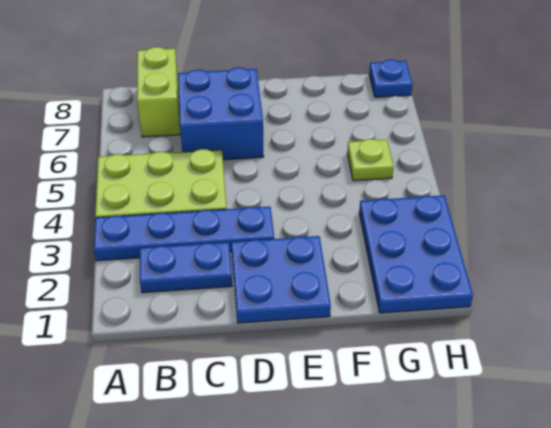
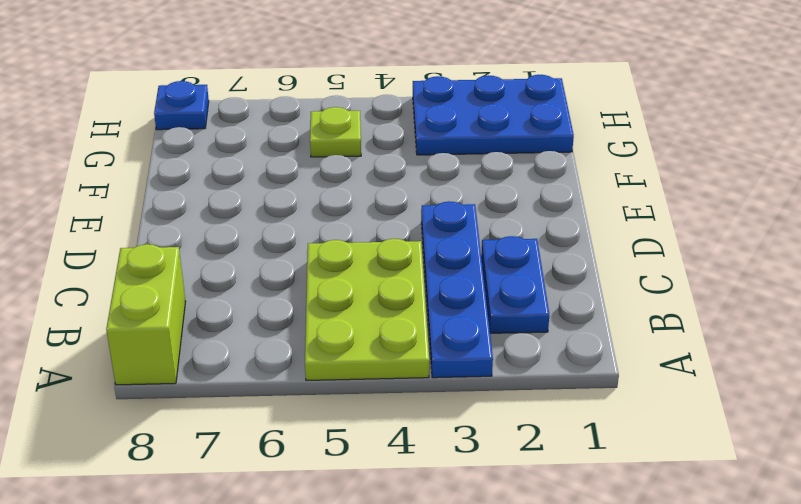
lime 1x2 brick [137,47,180,137] -> lime 1x2 brick turned to [106,244,186,385]
blue 2x2 brick [178,67,264,160] -> none
blue 2x2 plate [231,236,331,323] -> none

